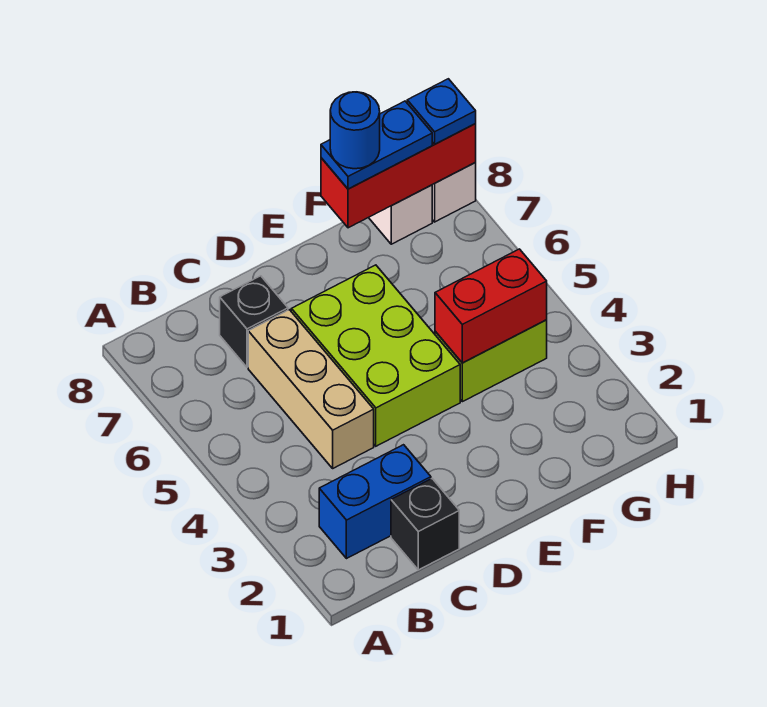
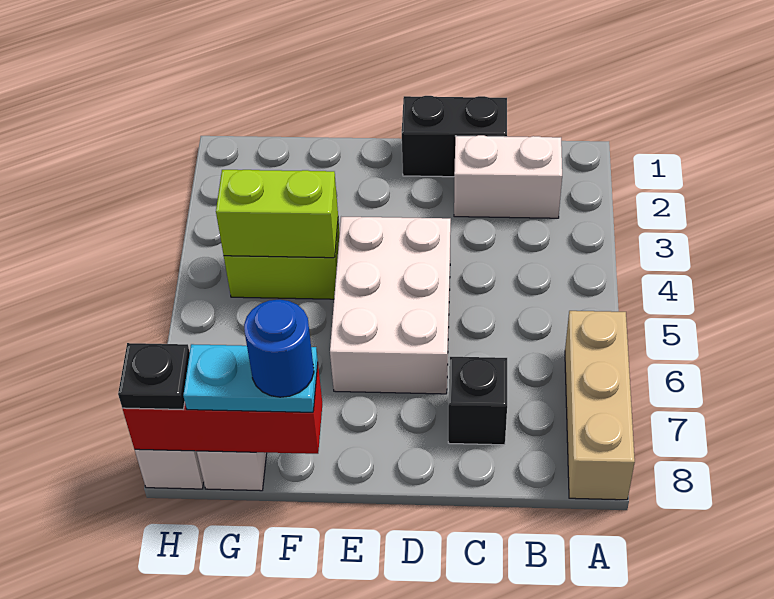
blue 1x2 brick [319,445,431,559] -> white 1x2 brick [454,135,562,218]
black 1x1 brick [391,479,459,570] -> black 1x2 brick [402,96,507,177]
tan 1x3 brick [248,310,374,468] -> tan 1x3 brick moved to [565,311,635,500]
lime 2x3 brick [291,265,460,446] -> white 2x3 brick [330,217,451,394]
red 1x2 brick [435,249,547,363] -> lime 1x2 brick [216,170,338,258]
blue 1x2 plate [321,101,432,189] -> cyan 1x2 plate [183,344,318,412]
blue 1x1 plate [407,79,476,144] -> black 1x1 plate [118,343,190,409]

